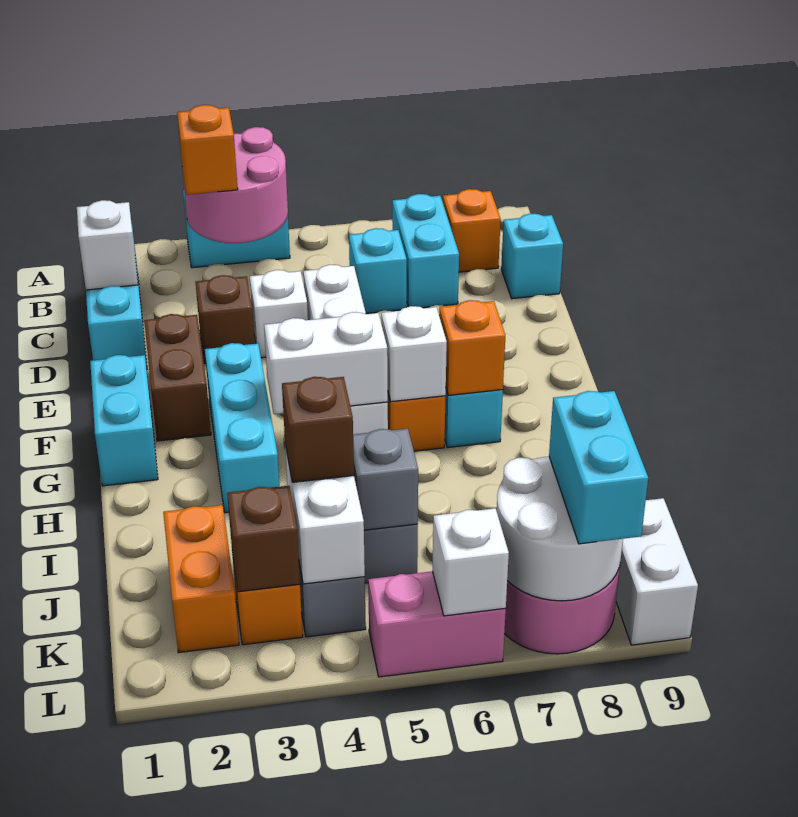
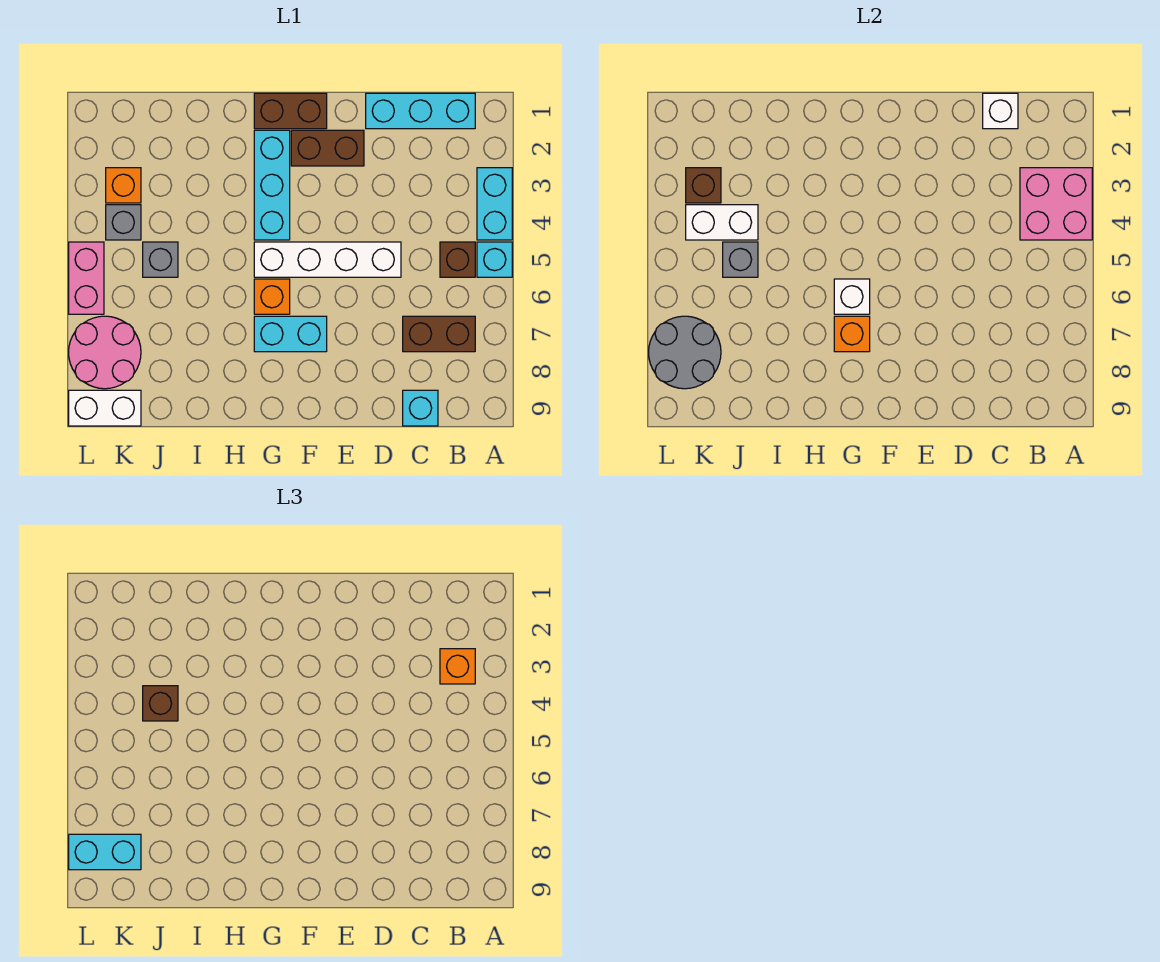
pink 2x2 round brick [182,127,288,243] -> pink 2x2 brick [1020,168,1092,240]
cyan 1x2 brick [392,194,459,308] -> brown 1x2 brick [403,316,475,352]
orange 1x1 brick [443,189,501,272] -> none
cyan 1x1 brick [349,228,407,313] -> cyan 1x1 brick moved to [477,242,512,277]
brown 1x1 brick [196,275,255,364] -> brown 1x1 brick moved to [440,242,475,277]
white 1x1 brick [250,270,308,358] -> none
cyan 1x2 brick [90,355,158,486] -> brown 1x2 brick [254,93,327,129]
cyan 1x3 brick [205,343,279,513] -> cyan 1x3 brick turned to [254,130,290,240]
white 1x2 brick [264,312,388,414] -> none
orange 1x2 brick [163,505,239,653] -> none
white 2x2 round brick [497,456,623,601] -> grey 2x2 round brick [649,316,721,389]
white 1x1 brick [432,508,509,616] -> none

